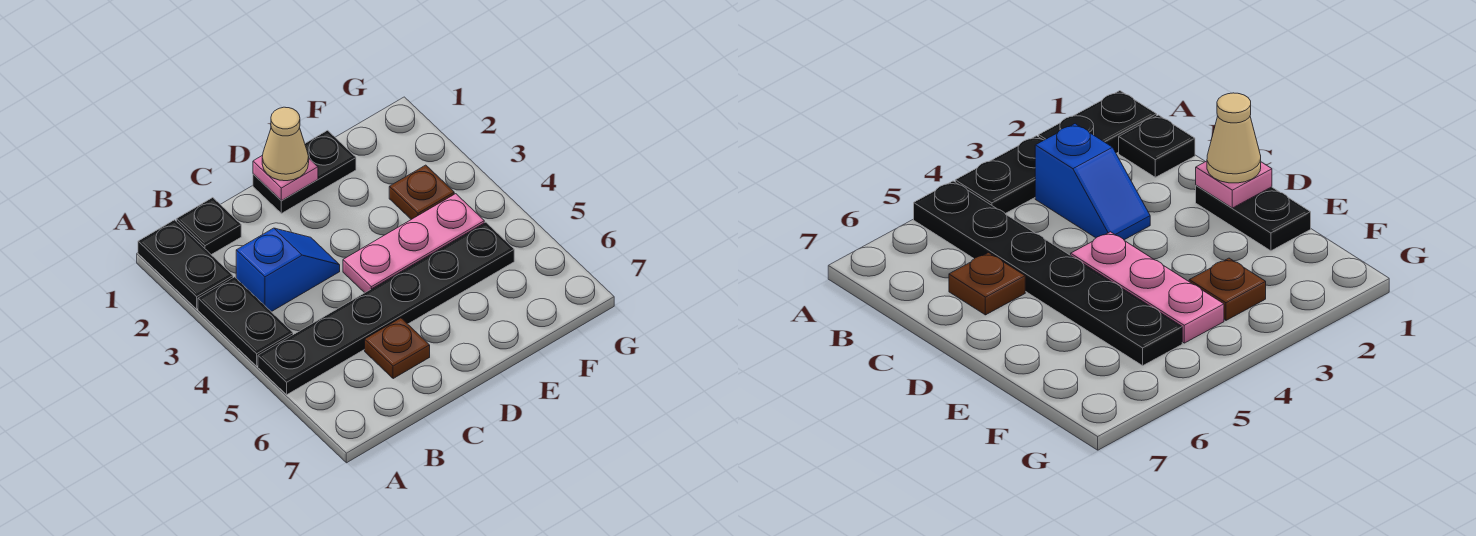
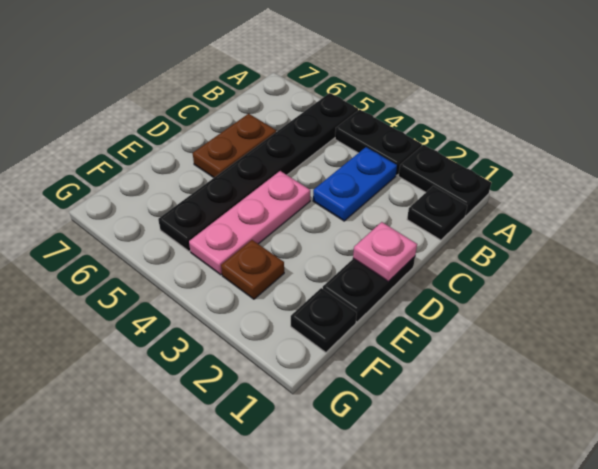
blue 1x2 slope [236,228,340,312] -> blue 1x2 plate [313,147,397,221]
brown 1x1 plate [365,318,430,379] -> brown 1x2 plate [193,114,276,178]
tan 1x1 cone [262,107,309,181] -> none
none -> black 1x1 plate [291,288,357,352]

